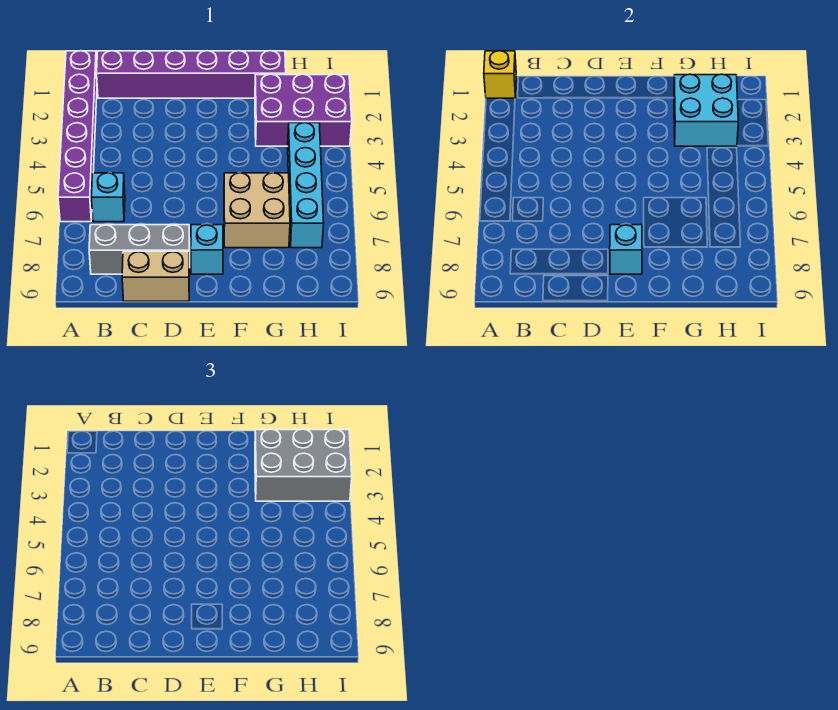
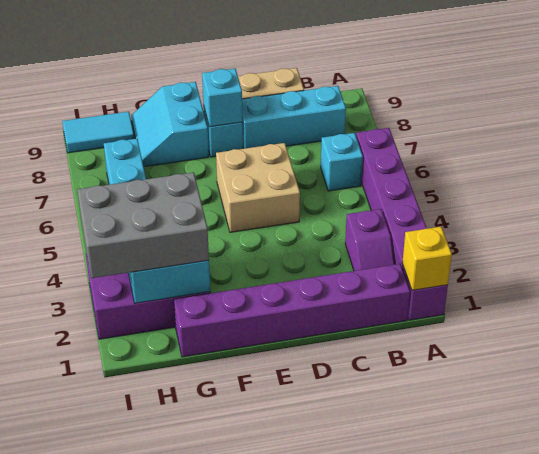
none -> purple 1x2 slope [345,209,395,271]
grey 1x3 brick [89,225,190,274] -> cyan 1x3 brick [242,86,346,149]
tan 2x2 brick [224,173,290,248] -> tan 2x2 brick moved to [216,143,300,232]
none -> cyan 2x2 slope [131,82,209,167]
none -> cyan 1x2 tile [62,112,134,153]

